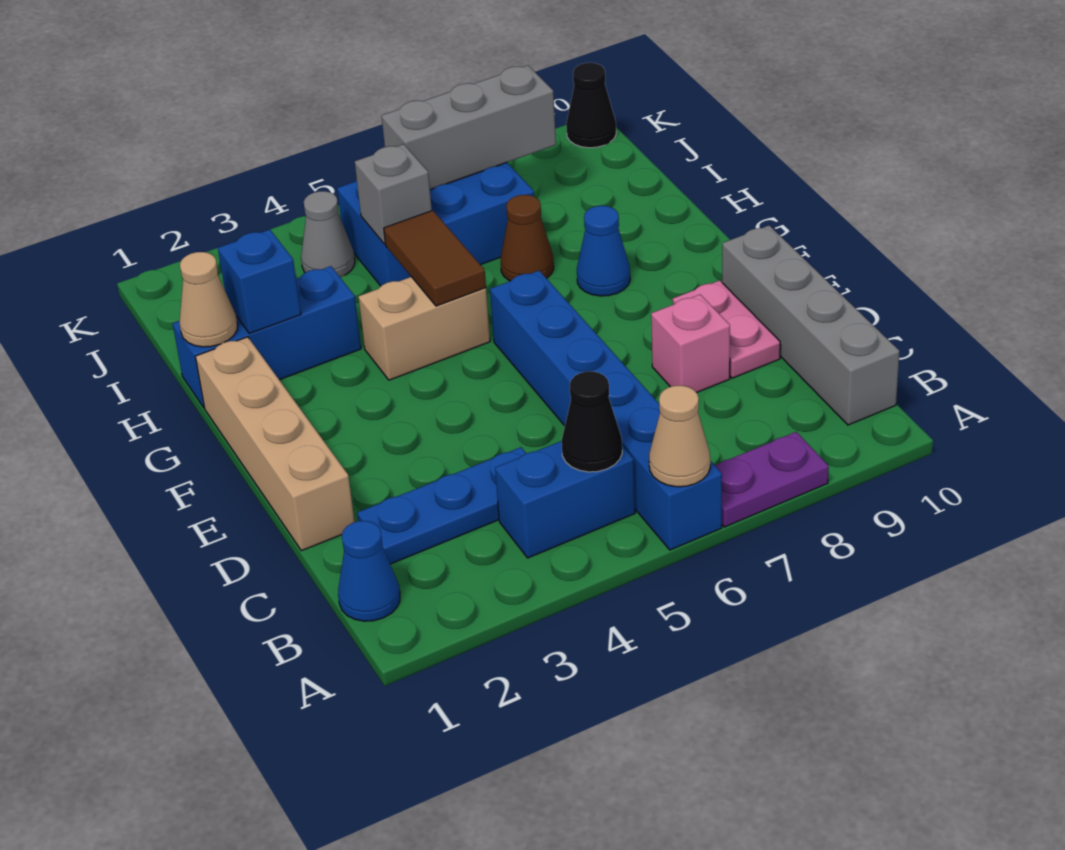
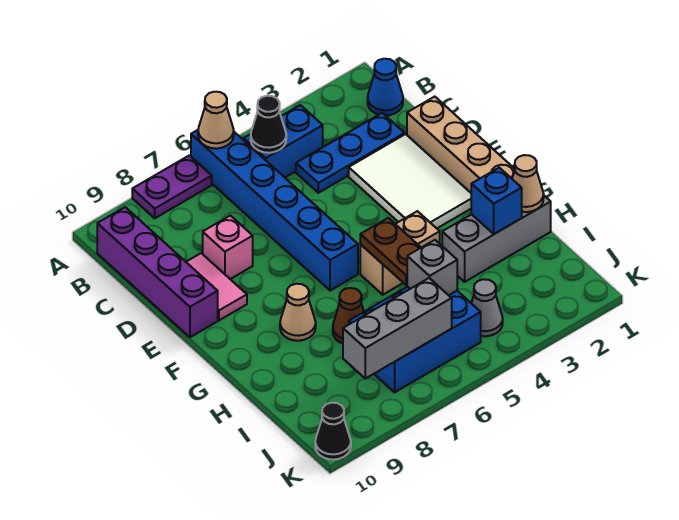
grey 1x4 brick [722,226,899,425] -> purple 1x4 brick [97,207,218,337]
none -> white 2x3 tile [349,134,471,228]
pink 1x2 plate [673,280,780,378] -> pink 1x2 tile [186,253,247,320]
brown 1x2 tile [384,210,486,306] -> brown 1x2 plate [360,218,421,285]
blue 1x1 cone [577,206,630,296] -> tan 1x1 cone [280,284,316,341]
blue 1x3 brick [173,266,361,408] -> grey 1x3 brick [442,196,551,282]

